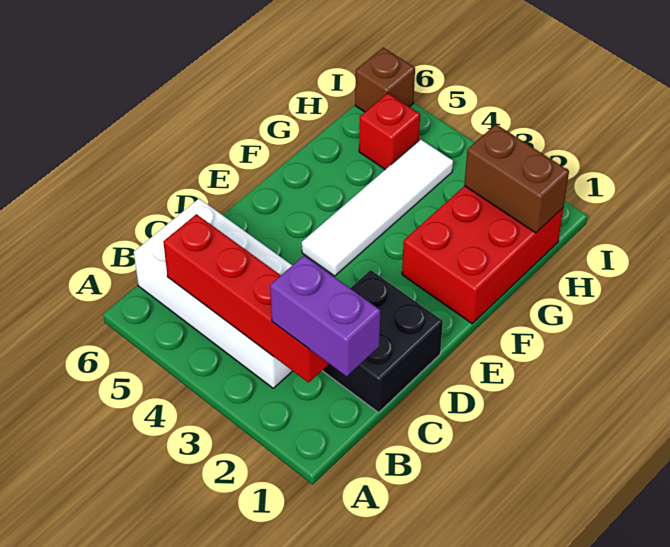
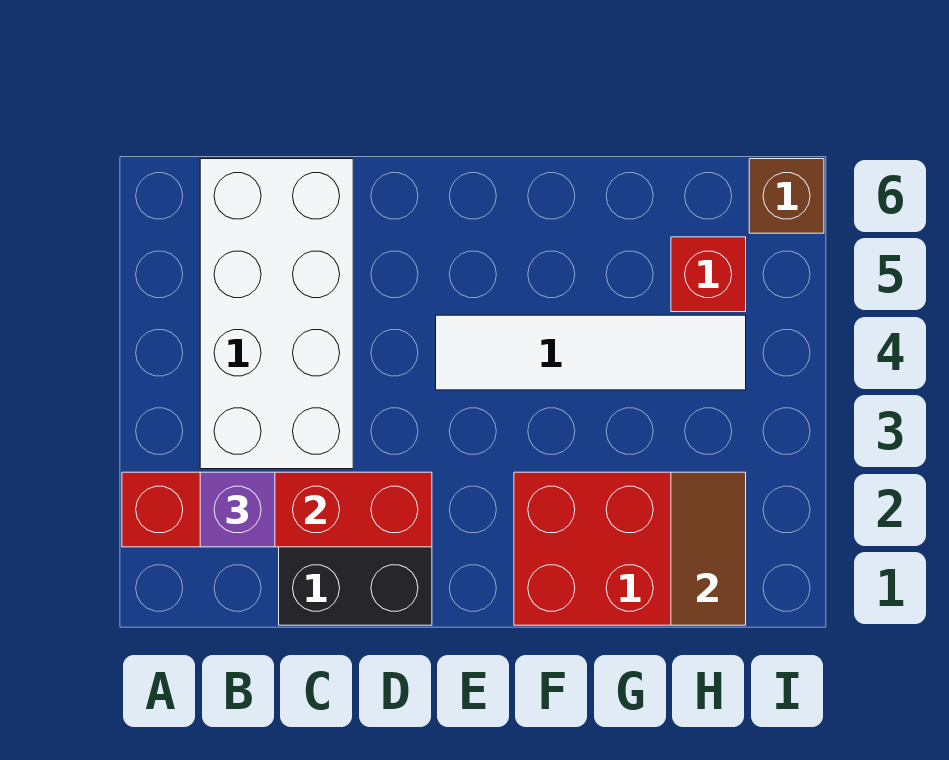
purple 1x2 brick [270,256,380,376] -> purple 1x1 brick [200,472,275,547]
red 1x4 brick [163,214,329,383] -> red 1x4 brick turned to [122,472,432,547]
brown 1x2 brick [464,124,569,233] -> brown 1x2 tile [671,472,746,625]

